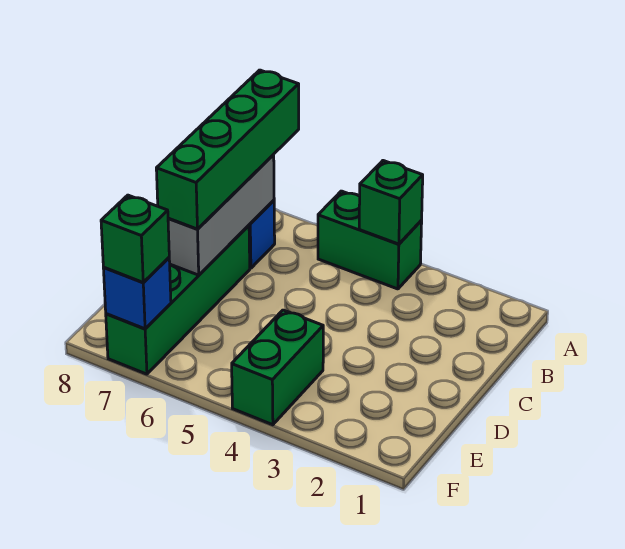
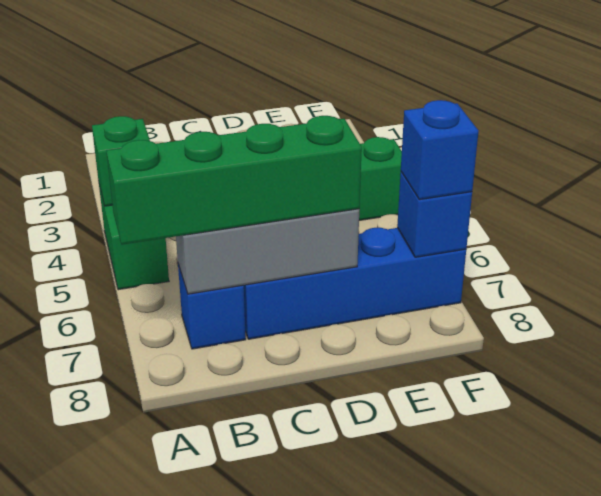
green 1x4 brick [106,225,250,374] -> blue 1x4 brick [244,228,466,339]
green 1x1 brick [101,195,169,282] -> blue 1x1 brick [401,100,478,200]

